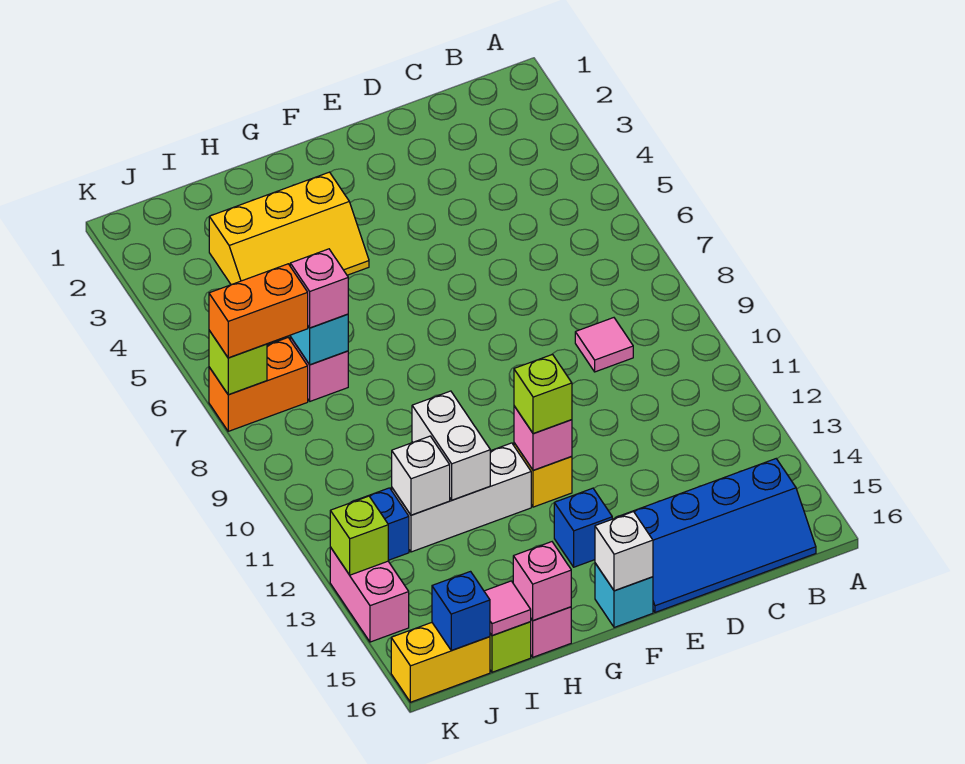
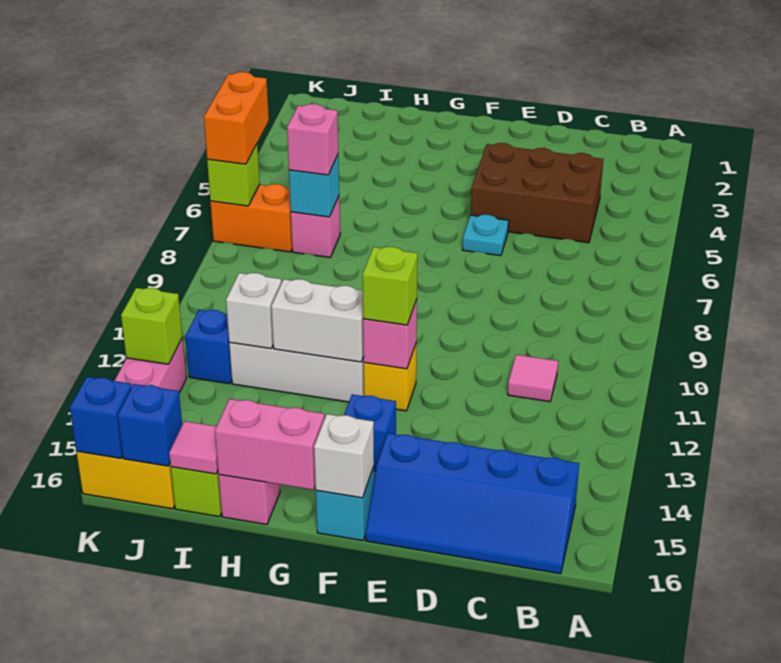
none -> brown 2x3 brick [471,143,603,243]
pink 1x1 tile [575,318,633,372] -> pink 1x1 tile moved to [508,355,558,402]
none -> cyan 1x1 plate [462,215,509,256]
yellow 2x3 slope [209,172,369,285] -> none
white 1x2 brick [412,391,490,500] -> white 1x2 brick turned to [271,279,364,362]
pink 1x1 brick [513,542,571,621] -> pink 1x2 brick [215,399,324,490]
orange 1x2 brick [209,264,308,358] -> orange 1x2 brick turned to [204,72,269,164]
none -> blue 1x1 brick [70,377,132,458]

